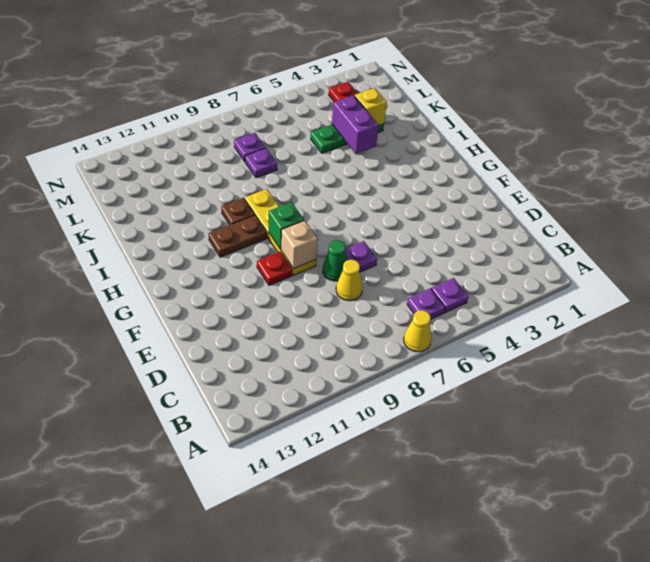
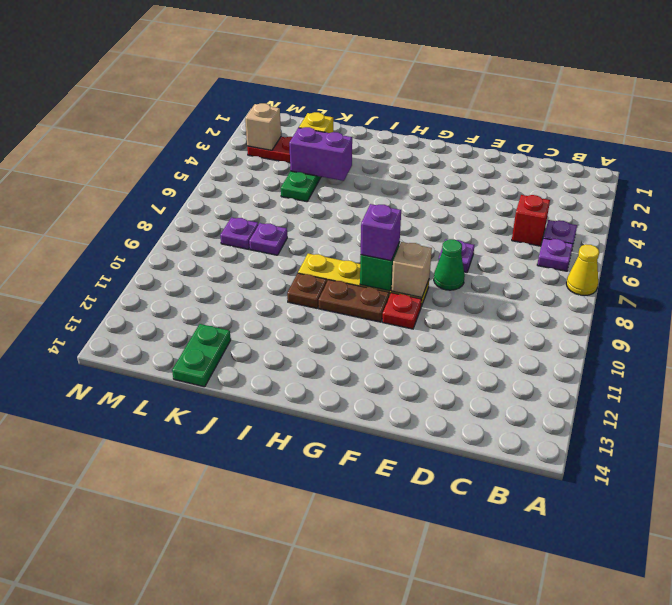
none -> red 1x1 brick [512,195,550,246]
yellow 1x1 cone [336,260,363,301] -> none
none -> purple 1x1 brick [361,204,401,261]
brown 1x2 plate [209,215,267,257] -> brown 1x2 plate turned to [319,280,389,322]
none -> green 1x2 plate [172,324,231,387]
none -> tan 1x1 brick [245,103,281,150]

